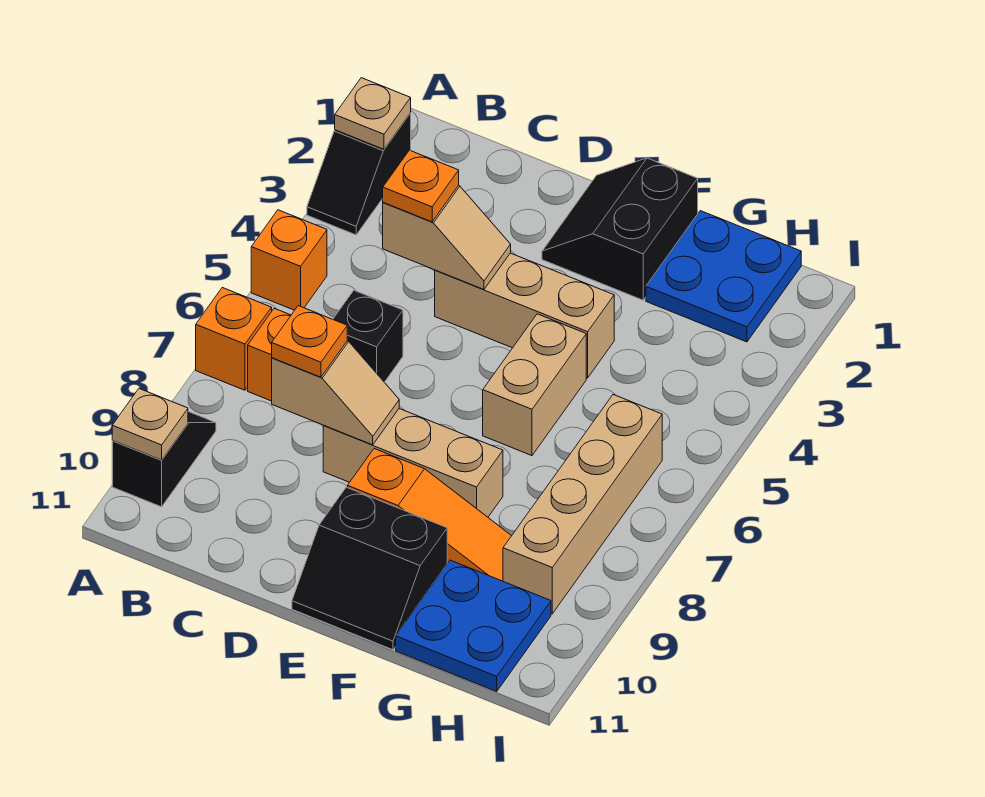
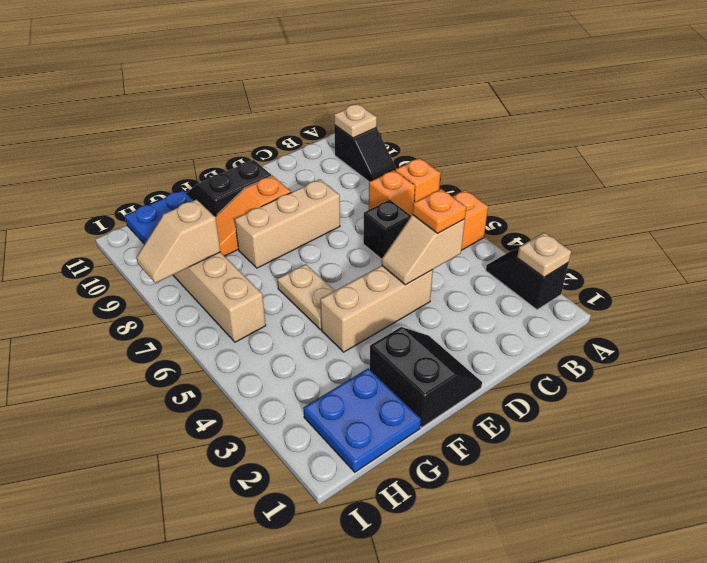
tan 1x2 slope [272,341,399,445] -> tan 1x2 slope moved to [136,200,220,283]
orange 1x1 plate [272,306,347,377] -> none
tan 1x2 brick [483,314,586,456] -> tan 1x2 plate [277,264,335,330]

